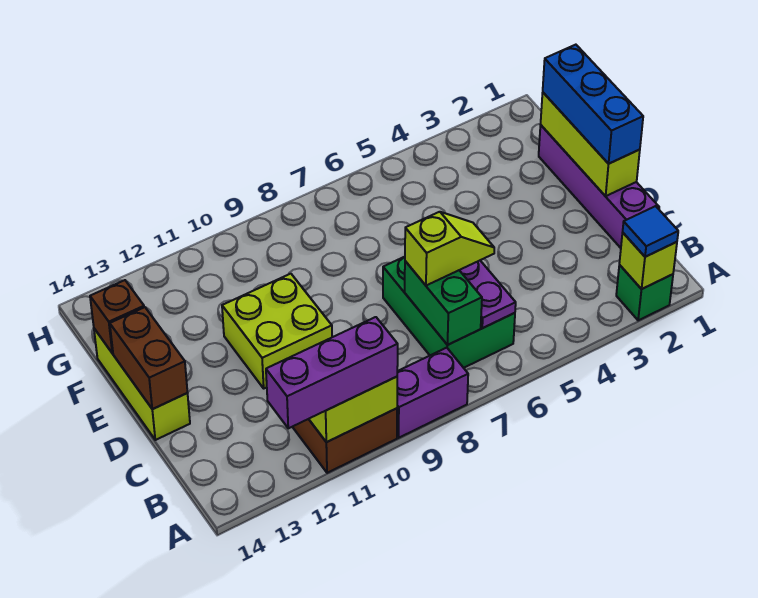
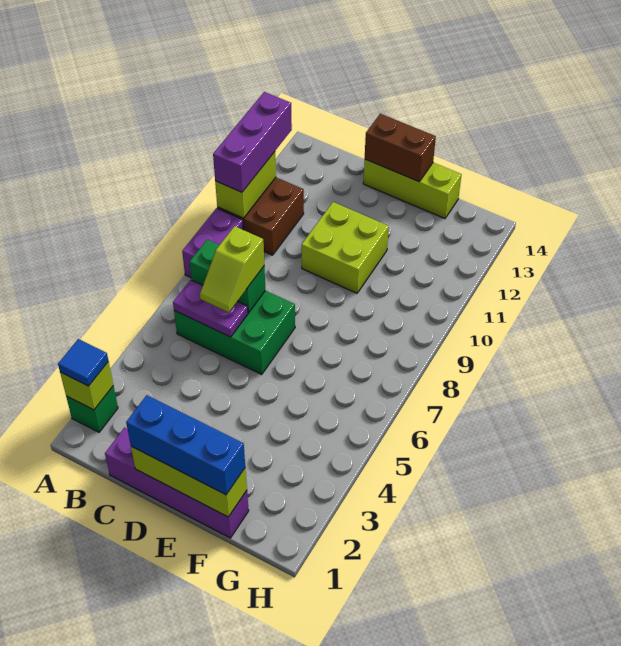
brown 1x1 brick [90,280,144,353] -> none

